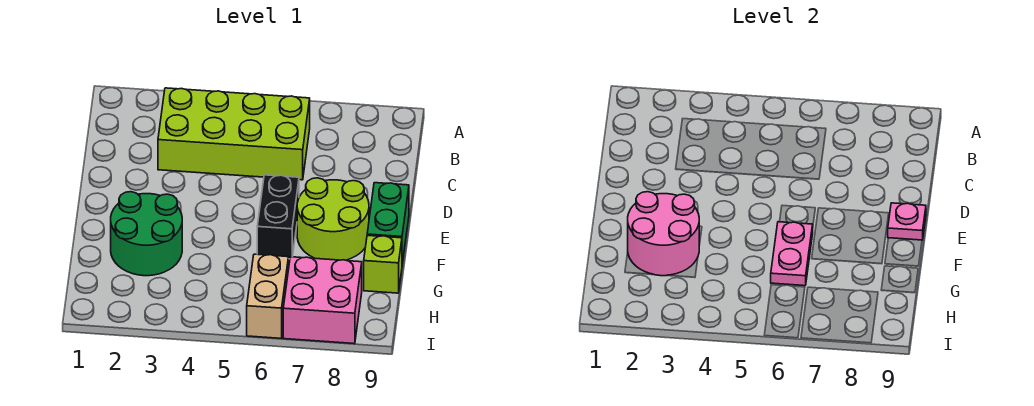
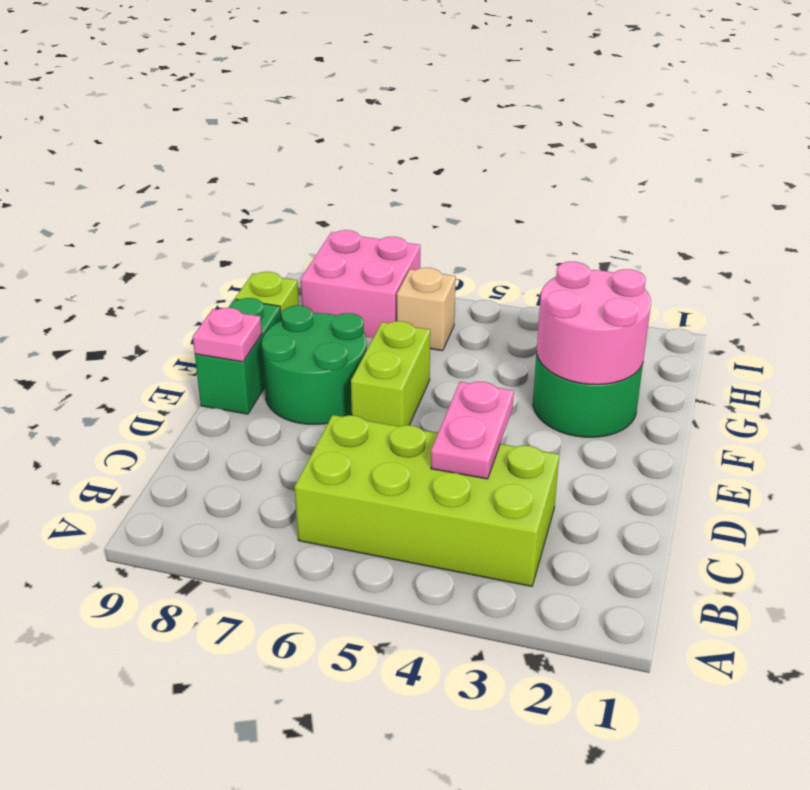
black 1x2 brick [257,175,299,259] -> lime 1x2 brick [351,321,430,426]
lime 2x2 round brick [297,178,369,260] -> green 2x2 round brick [261,305,367,424]
pink 1x2 plate [771,222,813,286] -> pink 1x2 plate moved to [431,382,514,479]
tan 1x2 brick [247,254,289,338] -> tan 1x1 brick [397,268,456,351]

